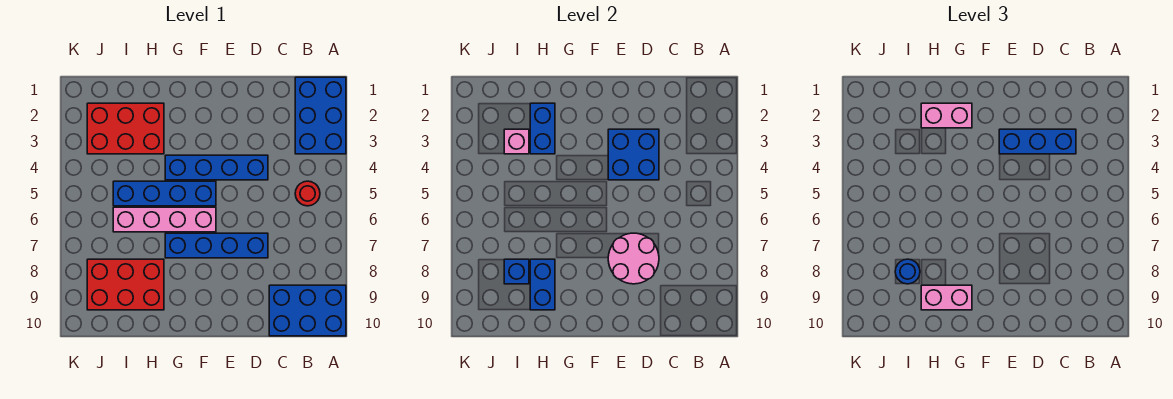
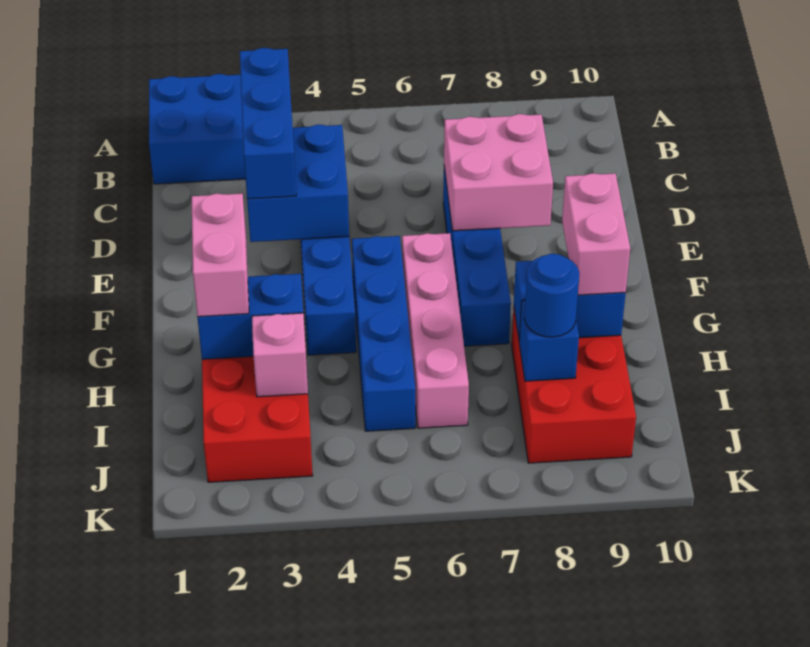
blue 2x3 brick [269,285,346,336] -> none
red 1x1 round brick [295,181,320,206] -> none
pink 2x2 round brick [608,233,659,284] -> pink 2x2 brick [444,114,553,231]

